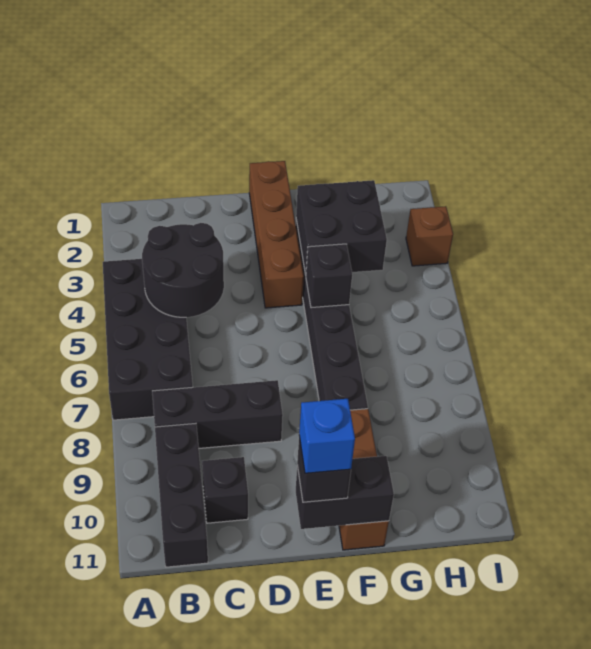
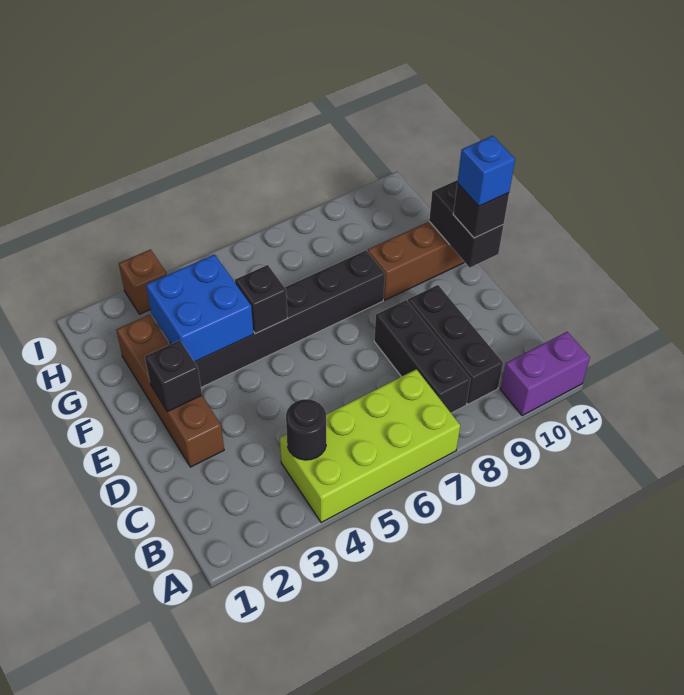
black 2x4 brick [103,259,193,420] -> lime 2x4 brick [280,369,460,523]
none -> purple 1x2 brick [500,332,590,416]
black 2x2 round brick [142,223,224,317] -> black 1x1 round brick [286,399,326,460]
black 1x3 brick [155,424,208,567] -> black 1x3 brick turned to [408,285,503,404]
black 1x1 brick [202,457,248,523] -> black 1x1 brick moved to [145,340,202,412]
brown 1x4 brick [249,161,304,308] -> brown 1x4 brick turned to [116,315,224,467]
black 2x2 brick [296,180,387,275] -> blue 2x2 brick [146,255,254,362]

